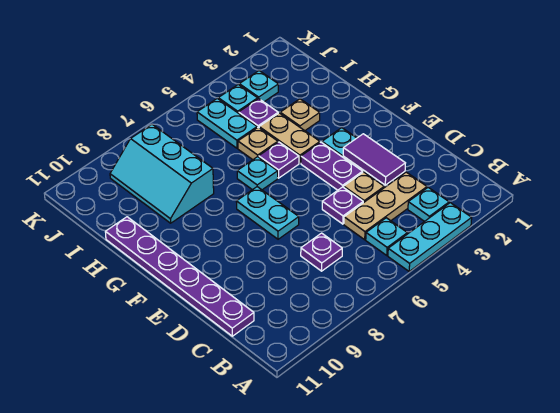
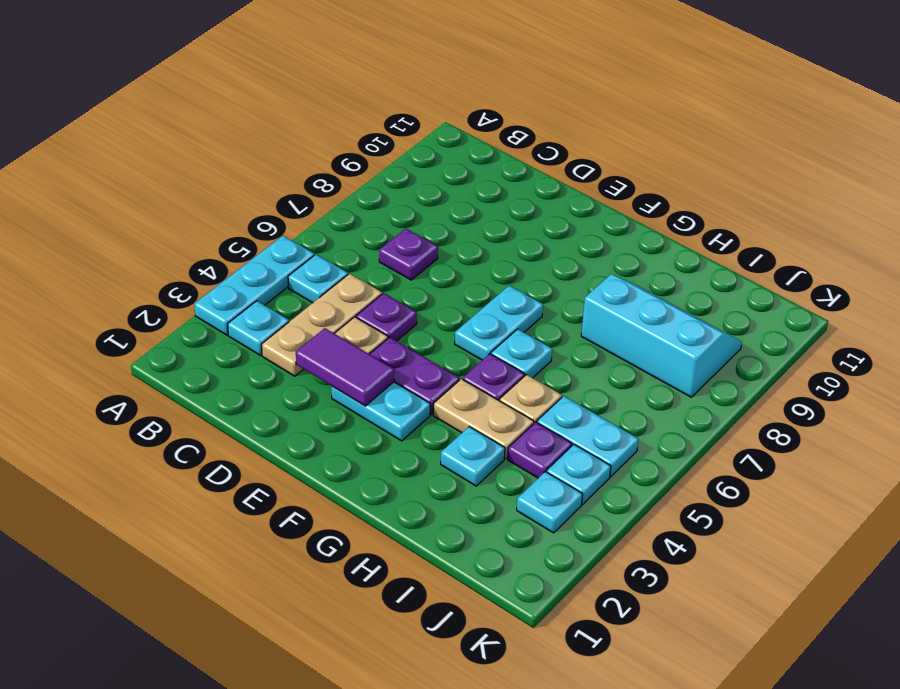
purple 1x6 plate [106,217,254,336] -> none
cyan 1x2 plate [236,187,299,239] -> cyan 1x2 plate turned to [455,286,543,360]
tan 1x1 plate [280,99,320,131] -> cyan 1x1 plate [441,427,505,486]

